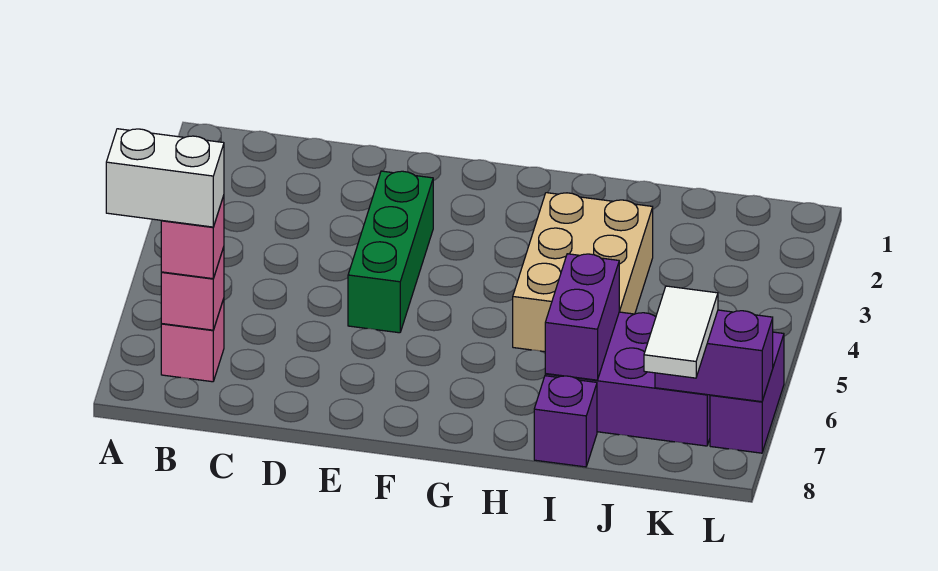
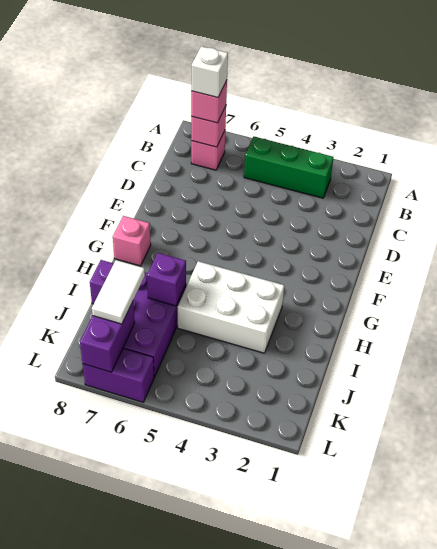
white 1x2 brick [106,129,224,227] -> white 1x1 brick [191,46,228,97]
green 1x3 brick [348,171,433,333] -> green 1x3 brick moved to [244,137,333,198]
none -> pink 1x1 brick [113,216,151,266]
tan 2x3 brick [513,193,653,352] -> white 2x3 brick [178,261,284,353]
purple 1x2 brick [545,254,619,380] -> purple 1x1 brick [147,253,186,306]
white 1x2 tile [644,286,718,378] -> white 1x2 tile turned to [92,260,145,324]

